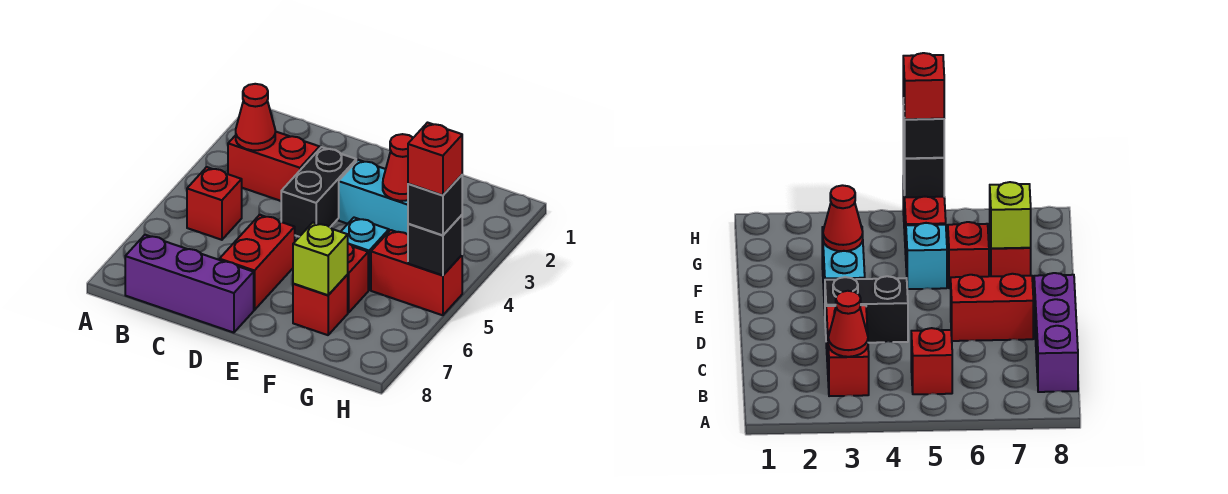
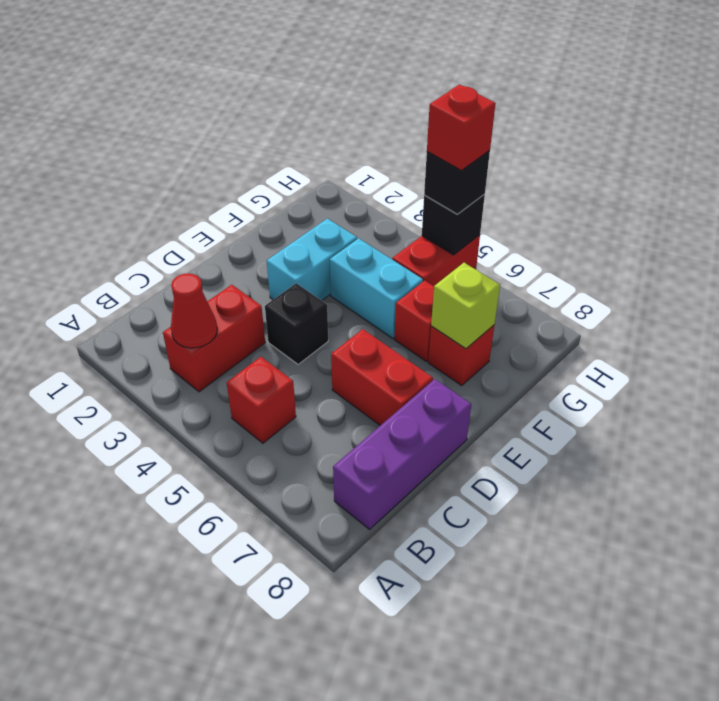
black 1x2 brick [281,147,356,237] -> black 1x1 brick [265,283,328,364]
red 1x1 cone [383,134,413,201] -> none
cyan 1x1 brick [341,218,389,290] -> cyan 1x2 brick [330,238,423,338]

